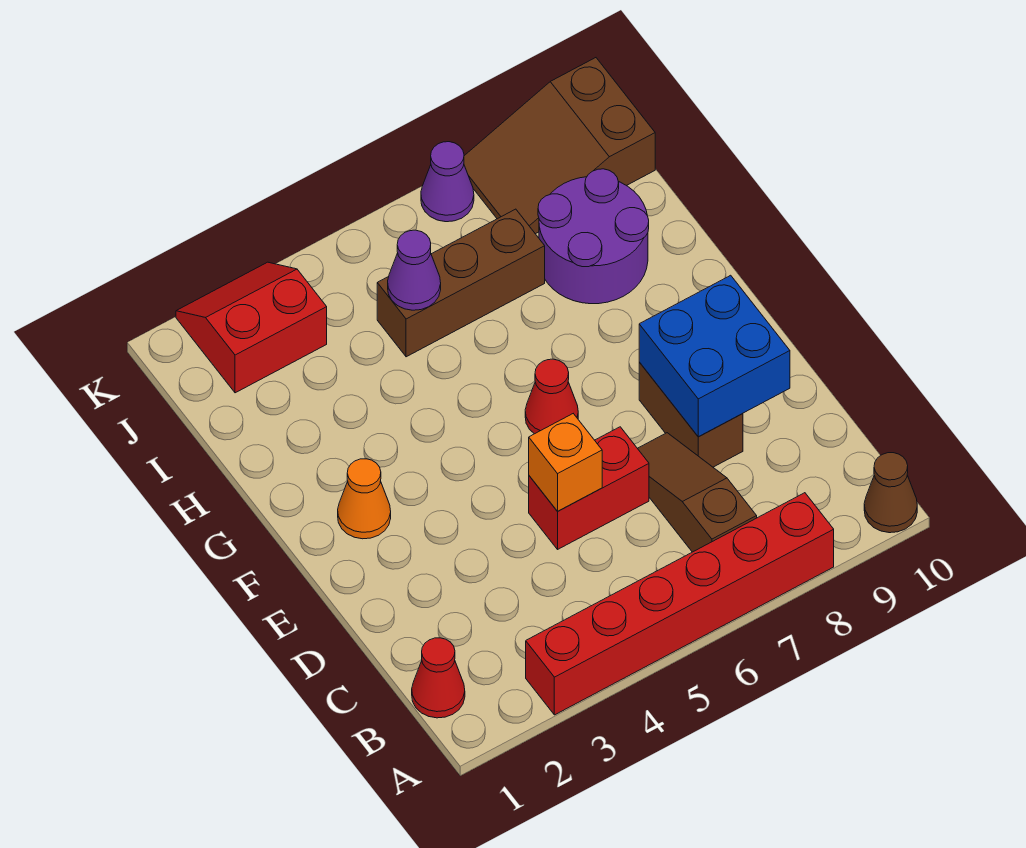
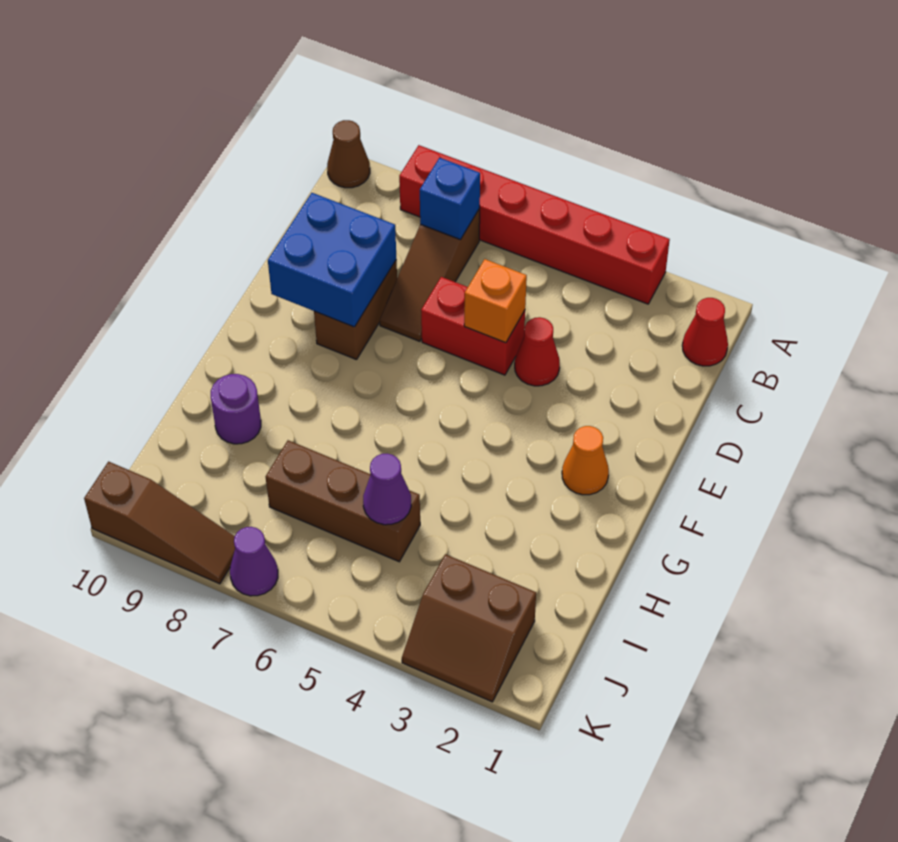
none -> blue 1x1 brick [420,158,480,240]
red 1x1 cone [525,359,578,434] -> red 1x1 cone moved to [515,317,560,386]
purple 2x2 round brick [538,169,649,304] -> purple 1x1 round brick [211,374,261,444]
red 2x2 slope [176,262,327,393] -> brown 2x2 slope [402,554,536,702]
brown 2x3 slope [464,58,655,234] -> brown 1x3 slope [84,462,235,584]

